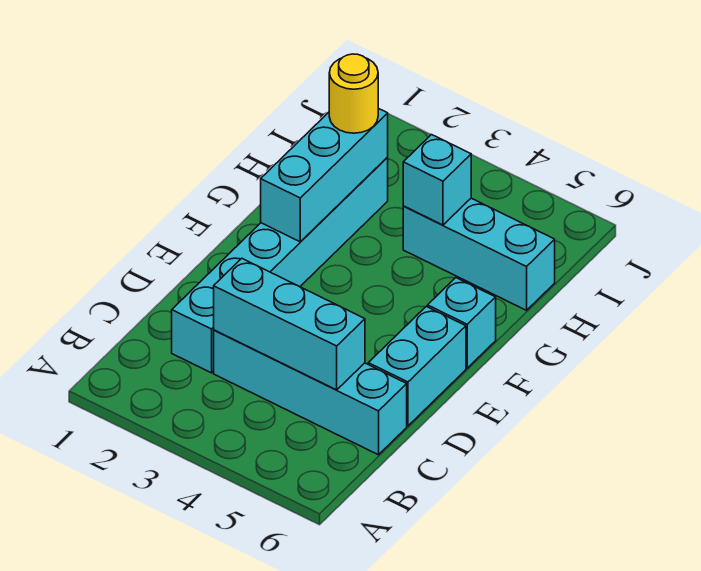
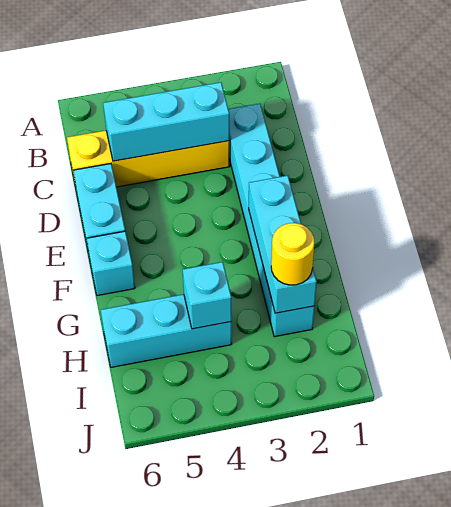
cyan 1x4 brick [214,330,407,455] -> yellow 1x4 brick [67,131,230,187]

